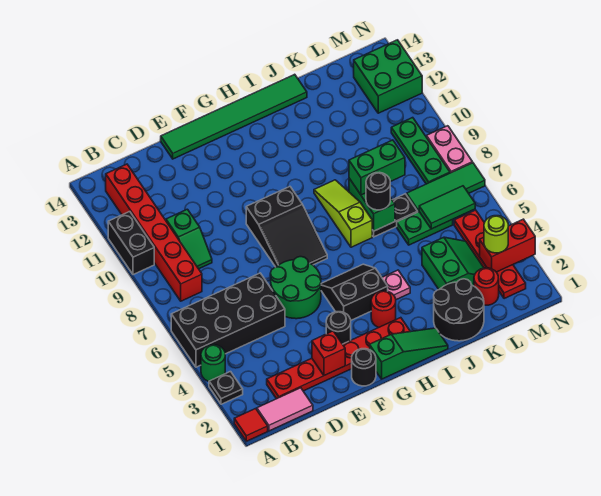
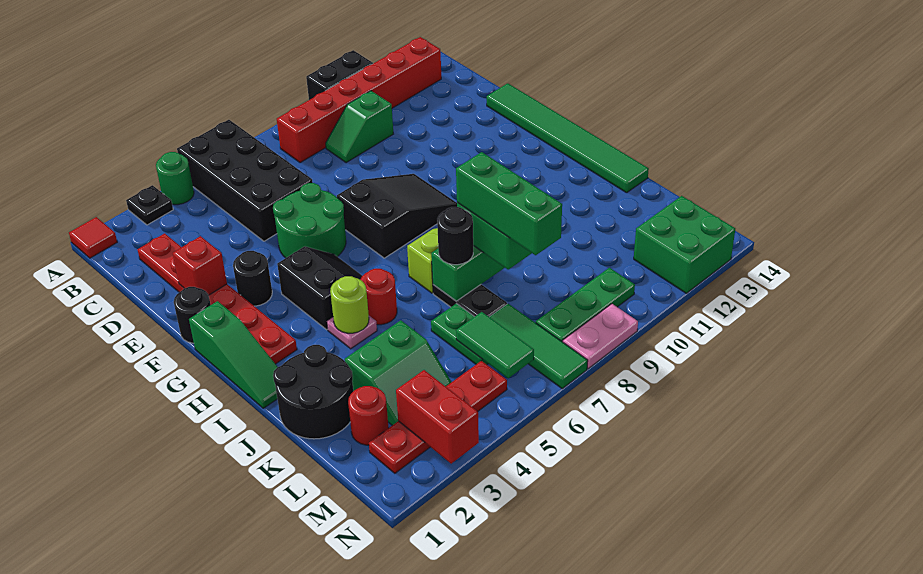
pink 1x2 tile [257,388,313,431] -> none
black 2x3 slope [246,187,327,267] -> black 2x3 slope turned to [337,174,457,258]
red 1x1 round brick [371,291,396,328] -> red 1x1 round brick moved to [360,269,397,325]
none -> green 1x3 brick [456,152,562,255]
lime 1x1 round brick [484,216,508,253] -> lime 1x1 round brick moved to [330,276,369,333]

